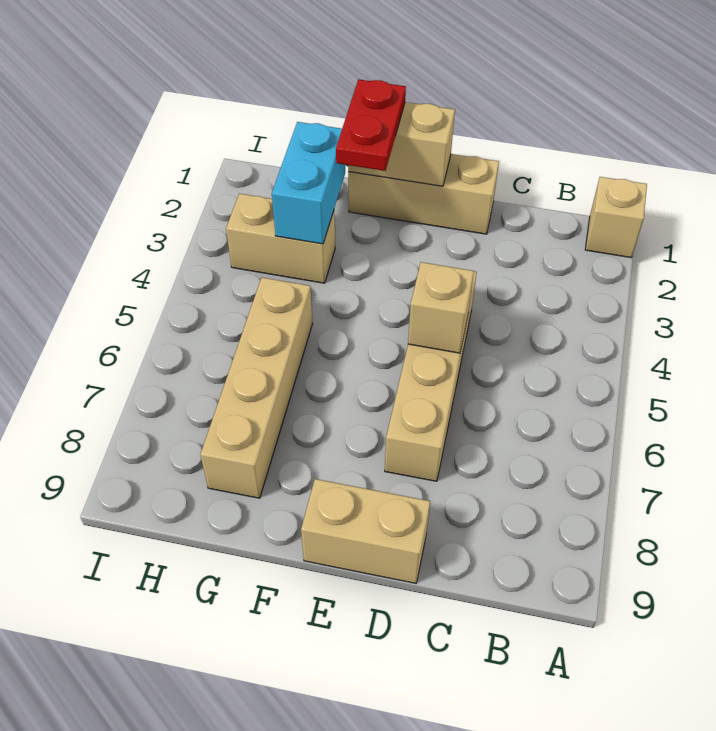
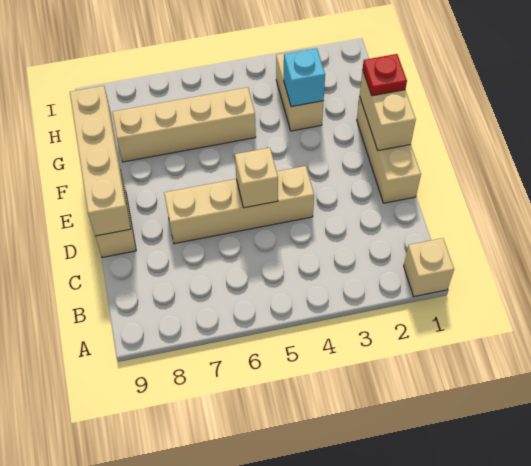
none -> tan 1x4 brick [70,86,131,236]
red 1x2 plate [336,79,406,171] -> red 1x1 plate [363,54,407,96]
cyan 1x2 brick [272,122,345,244] -> cyan 1x1 brick [284,48,325,107]

